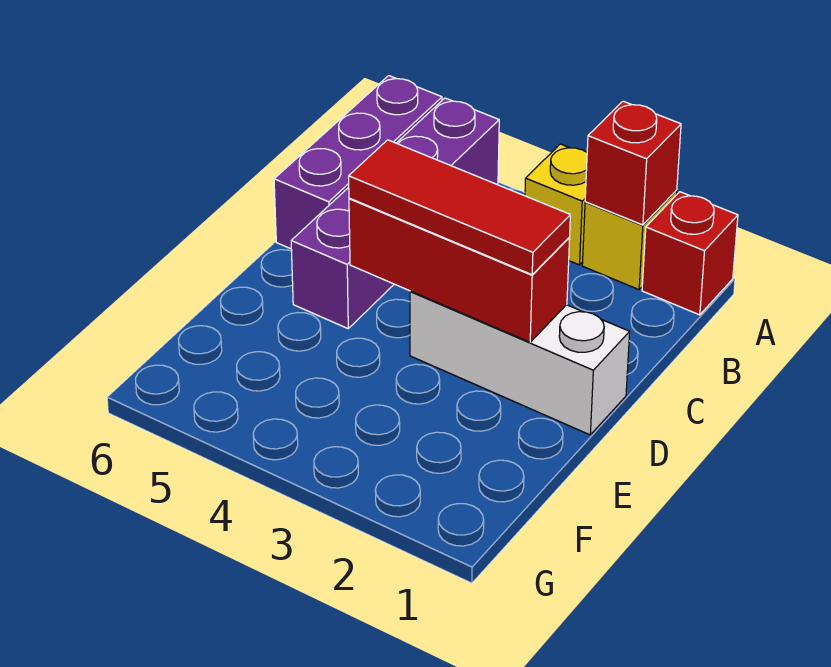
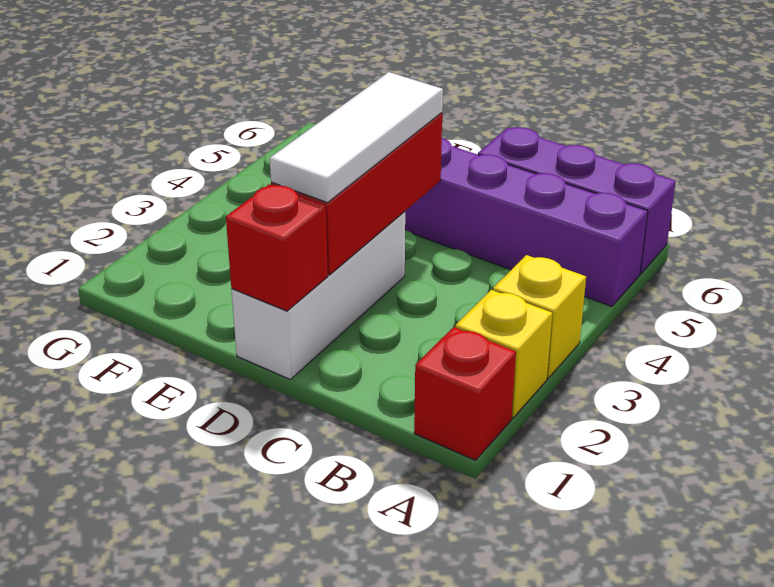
red 1x1 brick [585,101,681,225] -> red 1x1 brick moved to [226,185,328,311]
red 1x3 tile [349,140,570,275] -> white 1x3 tile [270,72,443,203]

